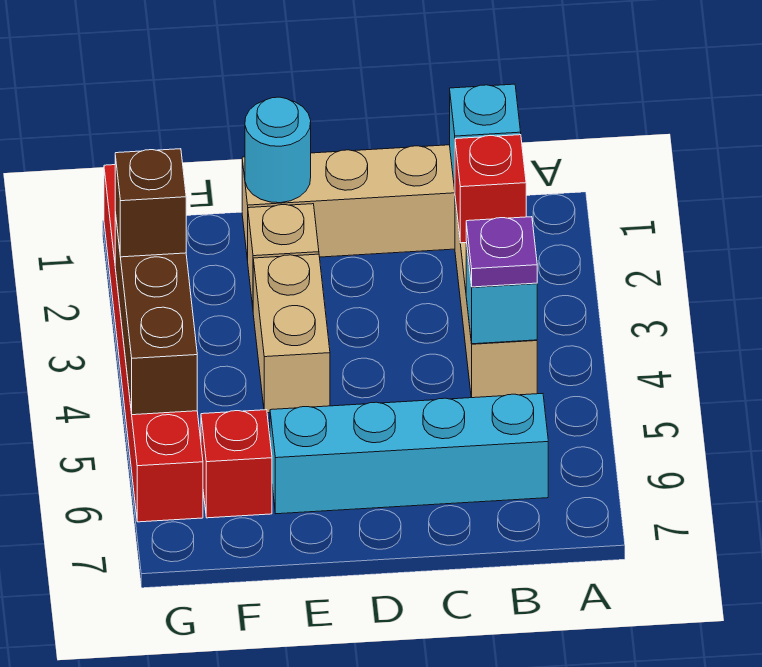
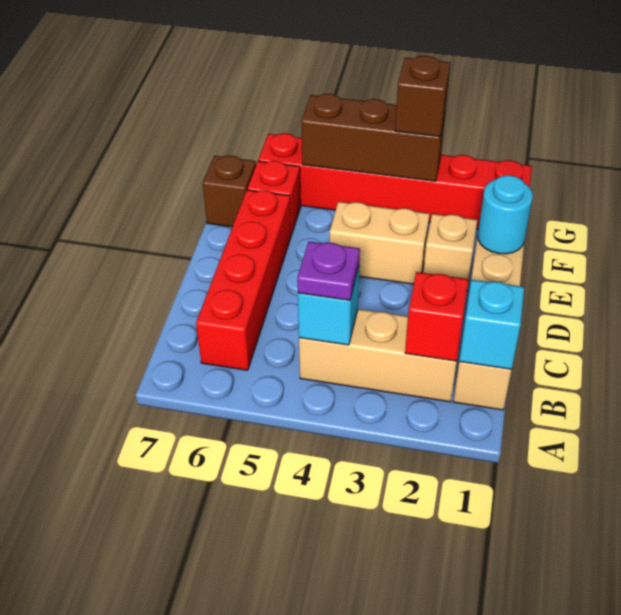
cyan 1x4 brick [270,394,548,514] -> red 1x4 brick [196,190,291,370]
none -> brown 1x1 brick [203,155,256,227]

